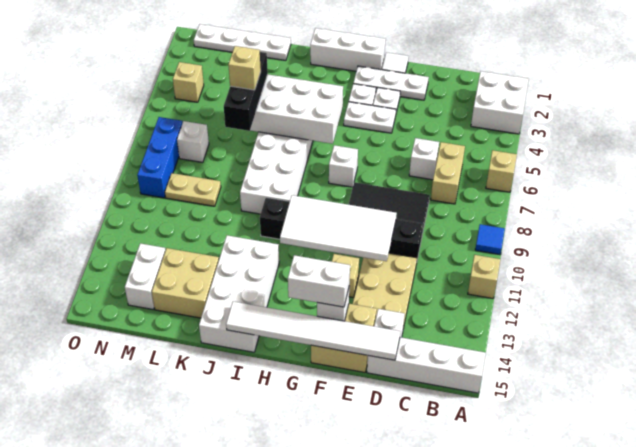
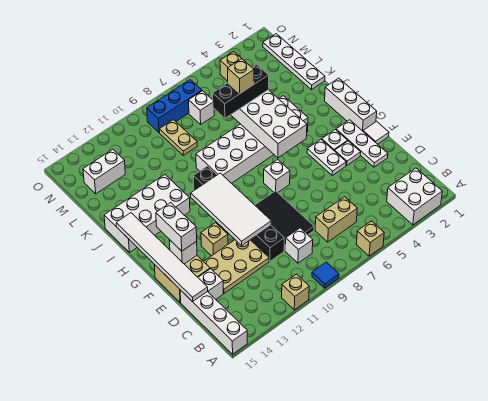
white 1x1 brick [409,138,439,180] -> white 1x1 brick moved to [285,228,313,263]
tan 2x2 brick [152,248,219,318] -> none

